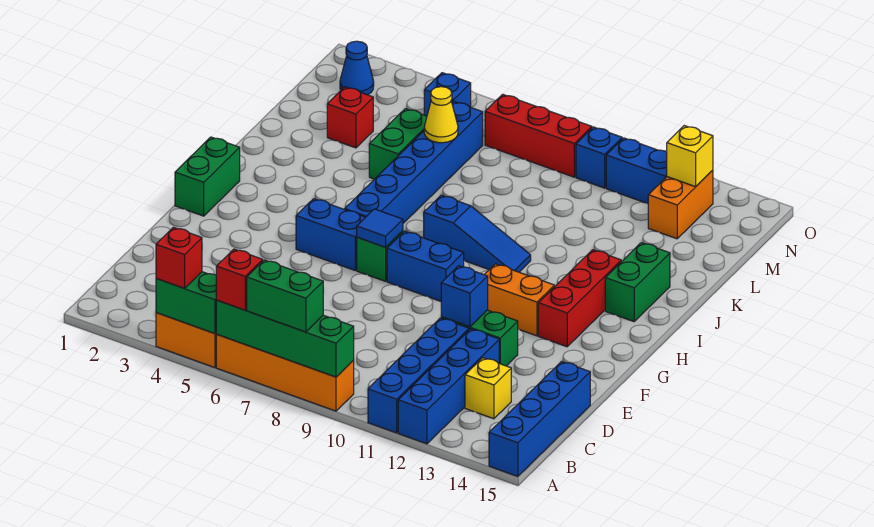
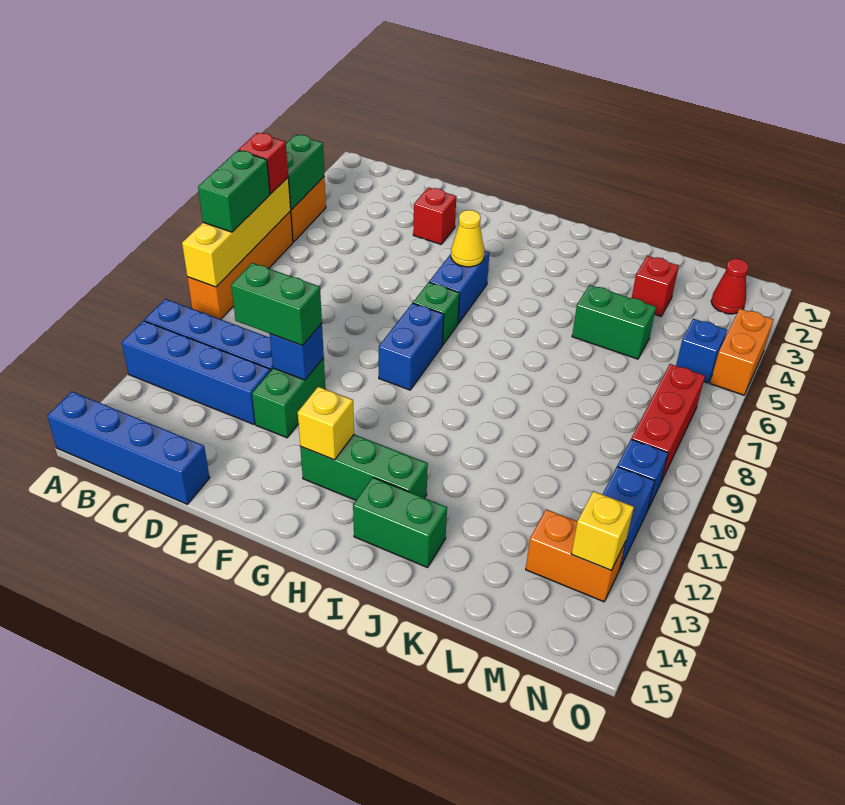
red 1x1 brick [156,227,202,288] -> red 1x1 brick moved to [413,187,456,244]
green 1x4 brick [216,300,354,377] -> yellow 1x4 brick [182,178,291,287]
yellow 1x1 brick [465,358,511,419] -> yellow 1x1 brick moved to [298,387,354,460]
green 1x2 brick [175,137,240,216] -> green 1x2 brick moved to [231,263,322,346]
blue 1x1 tile [357,209,403,247] -> none
orange 1x2 brick [484,264,554,336] -> orange 1x2 brick moved to [710,309,774,395]
red 1x3 brick [538,250,621,347] -> green 1x3 brick [300,434,428,500]
blue 1x6 brick [345,102,483,223] -> none
blue 1x3 slope [424,195,531,272] -> none
yellow 1x1 cone [424,87,458,143] -> yellow 1x1 cone moved to [451,210,484,267]
blue 1x1 cone [340,41,374,95] -> red 1x1 cone [711,259,748,314]

